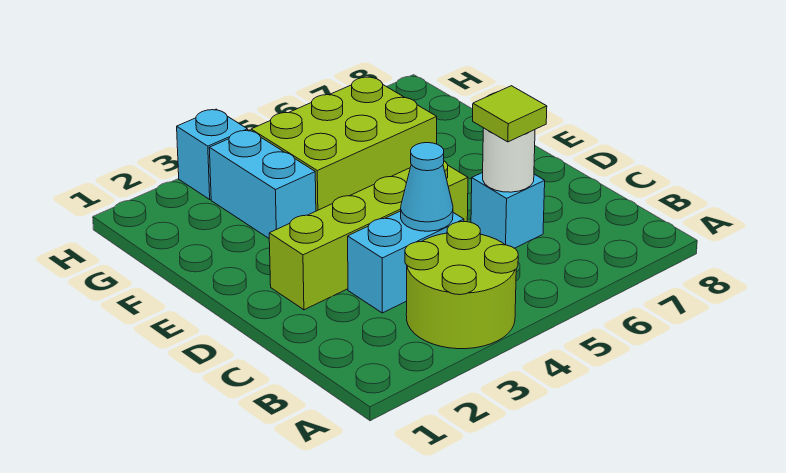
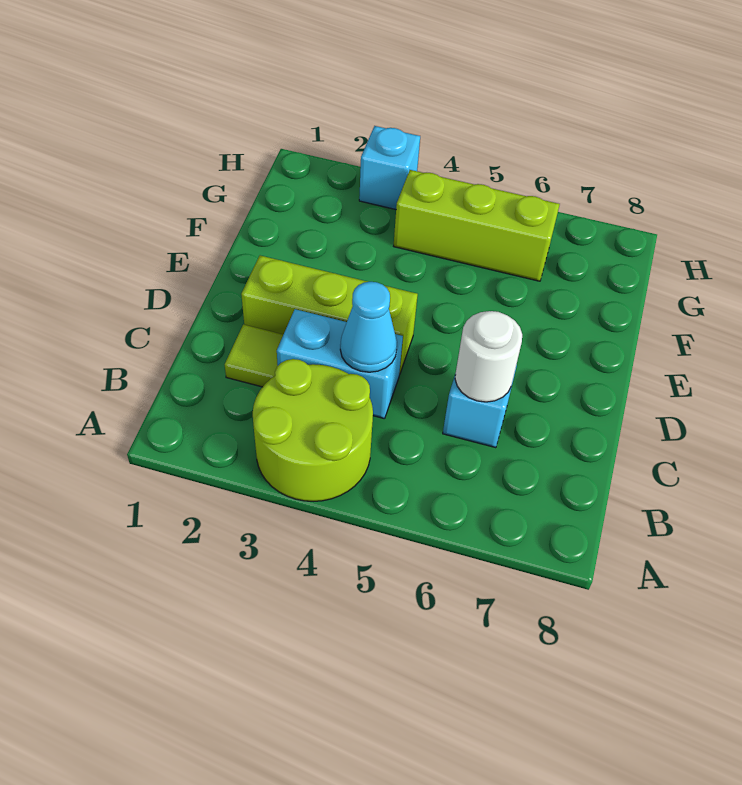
lime 1x1 tile [473,86,547,142] -> lime 1x1 tile moved to [225,325,283,387]
lime 1x4 brick [269,161,468,310] -> lime 1x3 brick [241,256,418,375]
cyan 1x2 brick [209,130,316,238] -> none
lime 2x3 brick [251,77,437,211] -> lime 1x3 brick [394,170,560,281]

